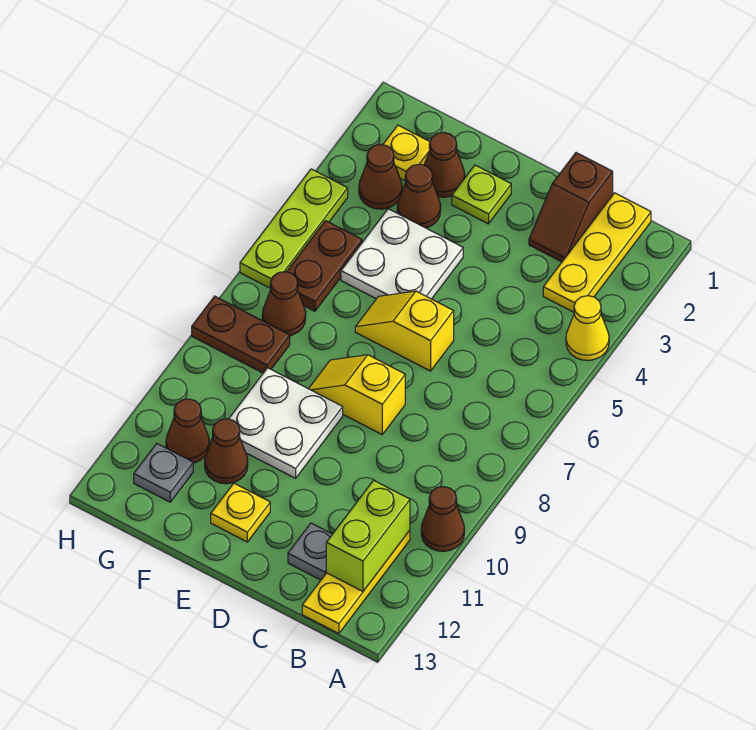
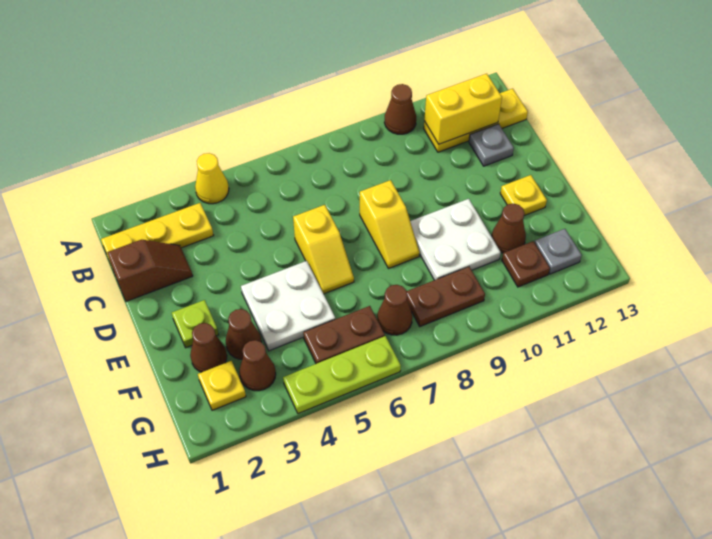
lime 1x2 brick [326,480,410,591] -> yellow 1x2 brick [424,74,502,144]
brown 1x2 plate [192,296,290,373] -> brown 1x2 plate turned to [407,267,485,326]
brown 1x1 cone [166,399,209,463] -> brown 1x1 plate [502,241,550,287]

